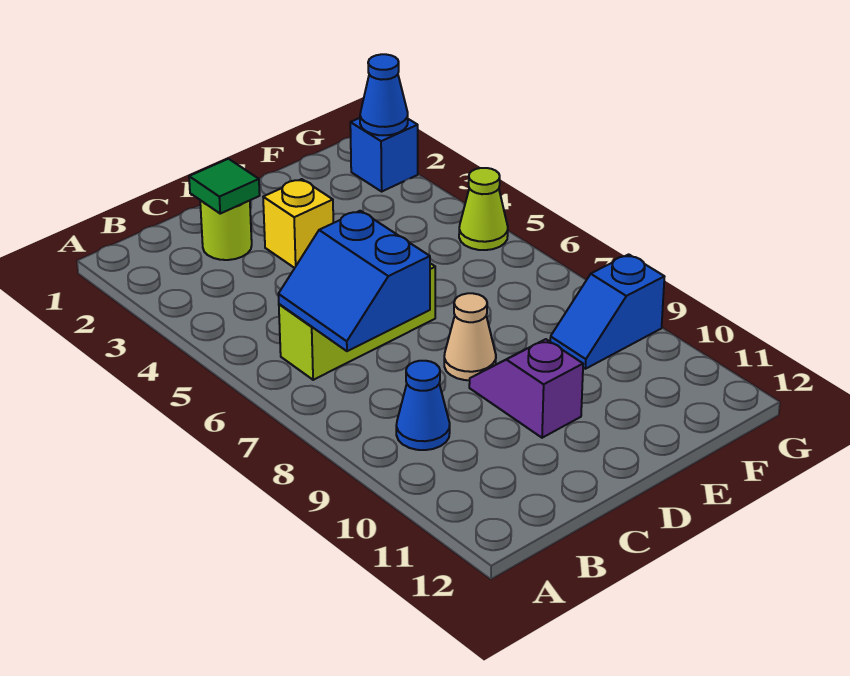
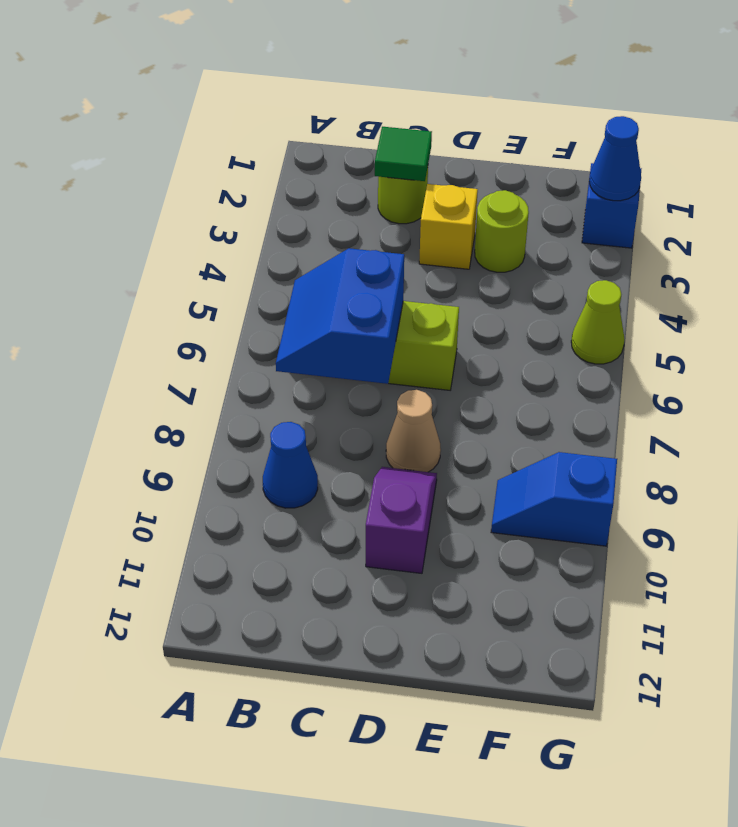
none -> lime 1x1 round brick [475,190,529,272]

